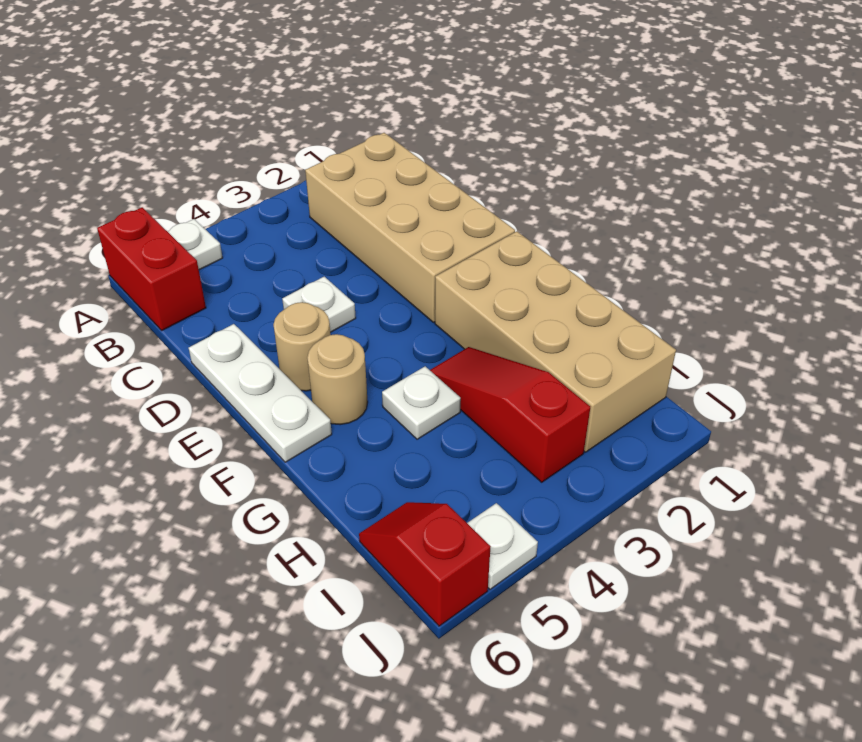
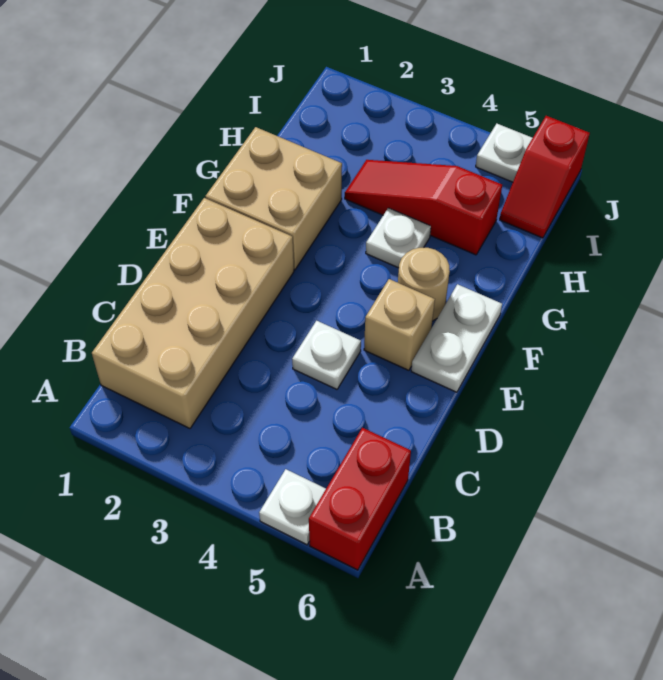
white 1x3 plate [189,324,332,462] -> white 1x2 plate [411,284,502,392]
tan 1x1 round brick [273,302,330,391] -> tan 1x1 brick [364,279,435,370]
tan 2x4 brick [435,231,676,452] -> tan 2x2 brick [205,127,342,270]
red 1x3 slope [430,347,590,482] -> red 1x3 slope turned to [345,160,502,255]

